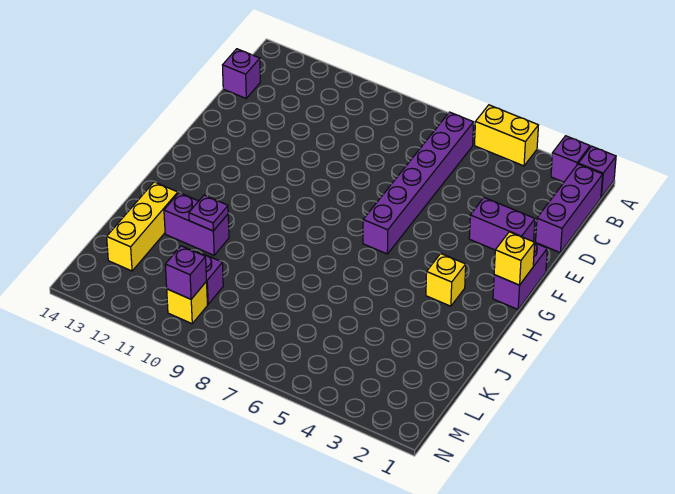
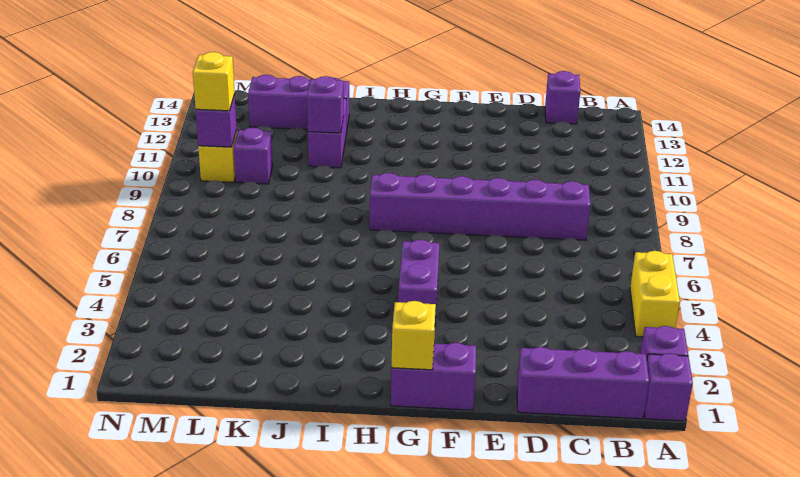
purple 1x6 brick [363,112,474,254] -> purple 1x6 brick moved to [370,173,590,240]
purple 1x2 brick [469,198,535,250] -> purple 1x2 brick moved to [398,240,439,323]
yellow 1x1 brick [426,253,466,306] -> yellow 1x1 brick moved to [193,52,235,111]
purple 1x1 plate [189,195,228,231] -> purple 1x1 brick [307,76,344,133]
yellow 1x3 brick [107,182,178,271] -> purple 1x3 brick [248,75,349,130]

